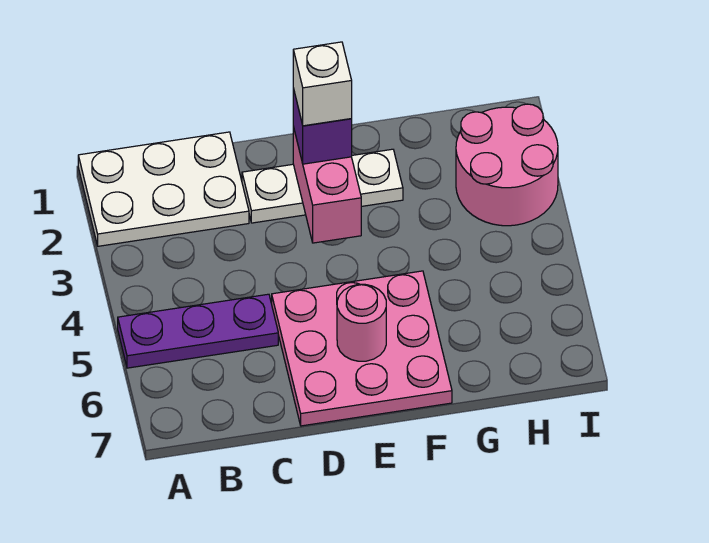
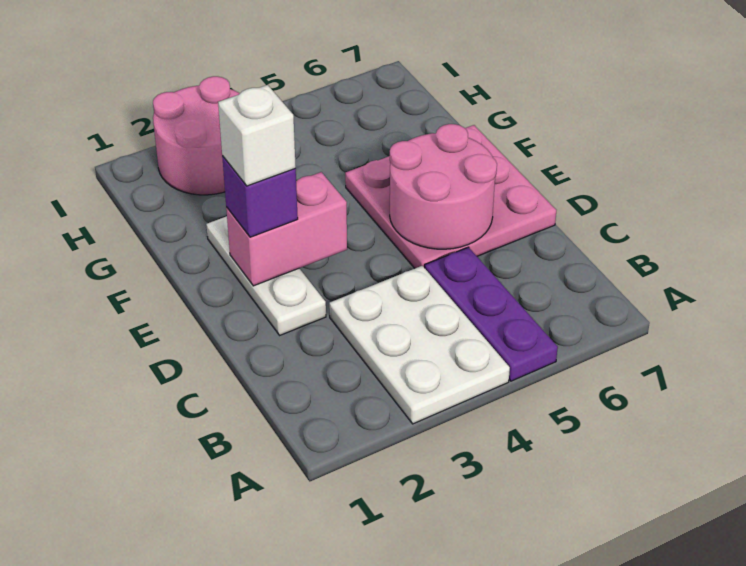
white 2x3 plate [78,132,249,246] -> white 2x3 plate moved to [329,266,510,424]
pink 1x1 round brick [337,284,386,361] -> pink 2x2 round brick [390,124,497,249]

